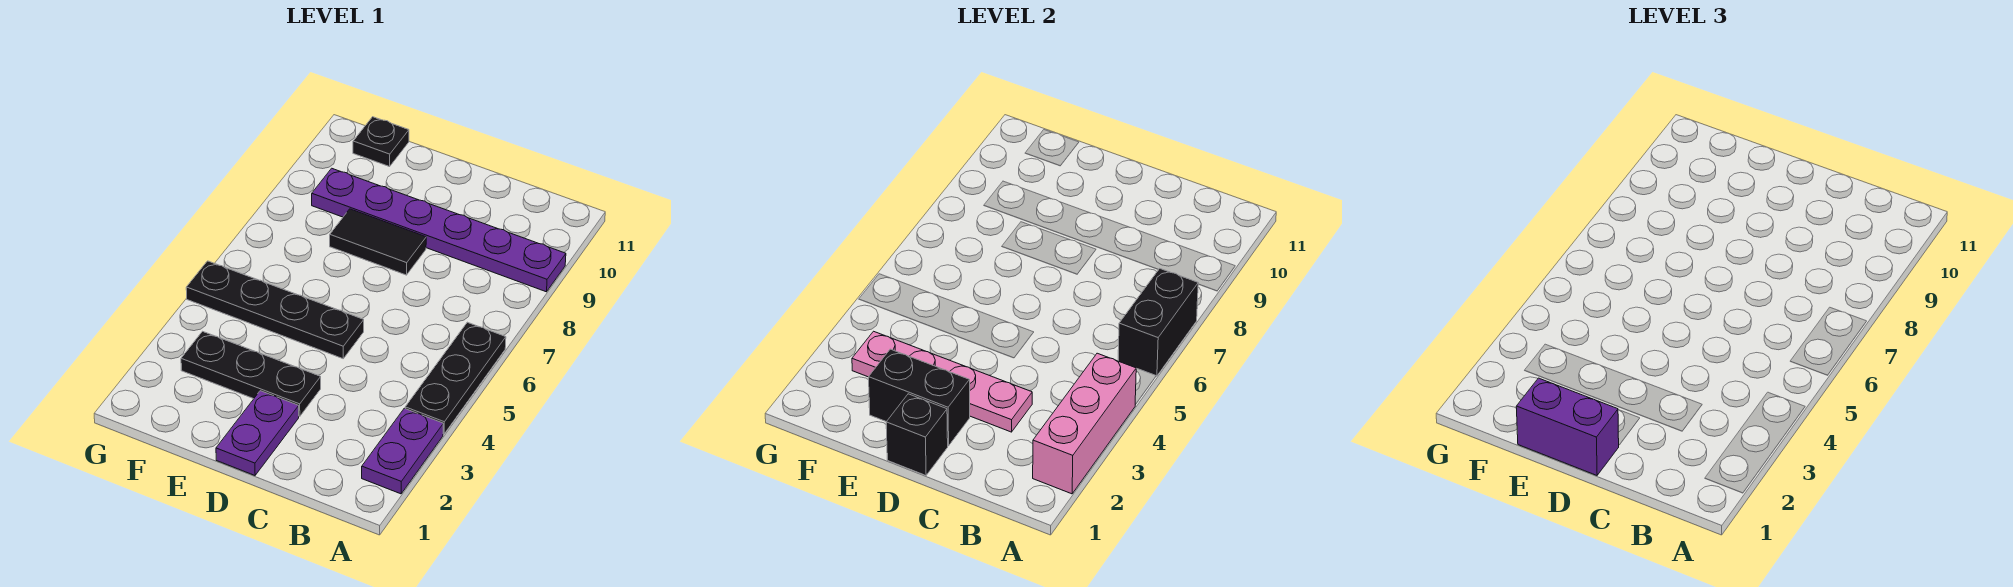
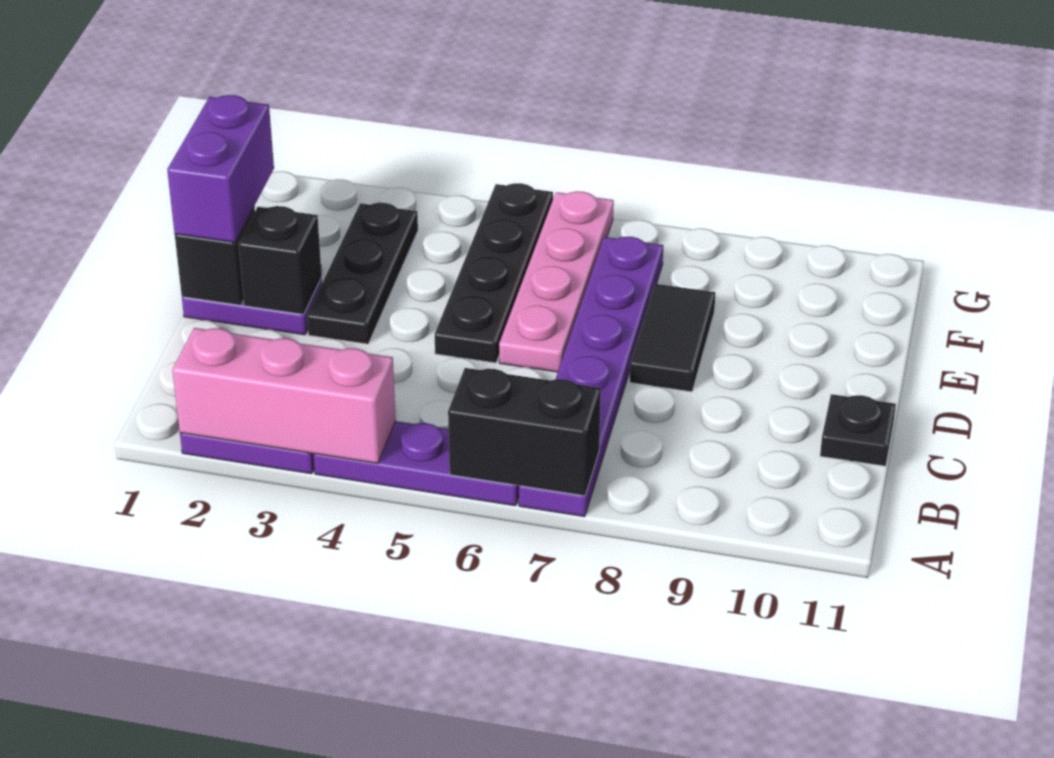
black 1x3 plate [405,322,506,434] -> purple 1x3 plate [314,421,519,506]
purple 1x6 plate [312,168,566,292] -> purple 1x6 plate moved to [519,237,663,517]
pink 1x4 plate [852,331,1032,432] -> pink 1x4 plate moved to [499,191,614,372]
black 1x2 brick [869,349,970,446] -> black 1x1 brick [238,206,322,314]
black 1x1 plate [353,117,409,167] -> black 1x1 plate moved to [820,394,896,466]

